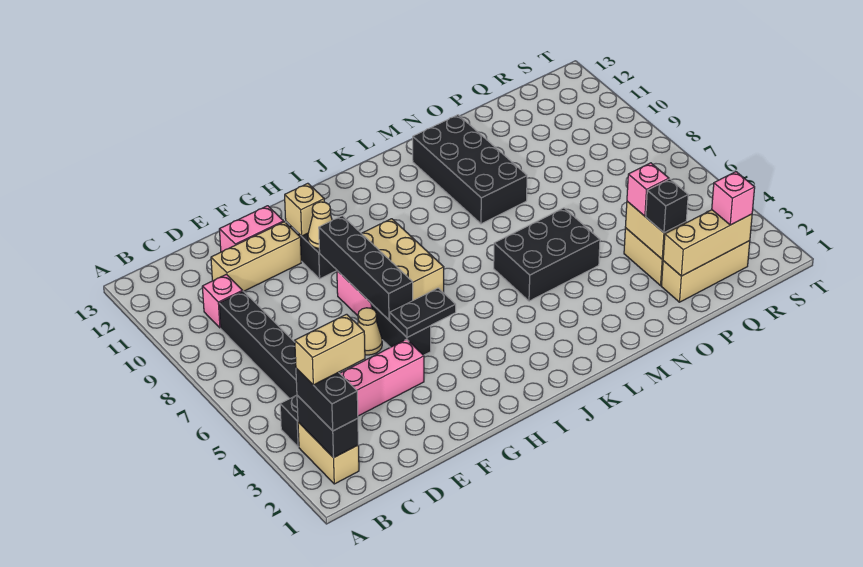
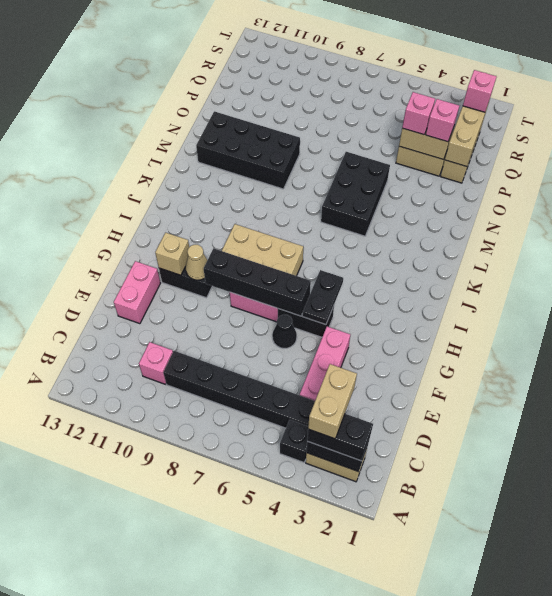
tan 1x3 brick [211,222,301,291] -> none
tan 1x1 cone [358,308,382,355] -> black 1x1 cone [272,314,297,348]
black 1x1 brick [646,179,688,233] -> pink 1x1 brick [426,99,459,142]

